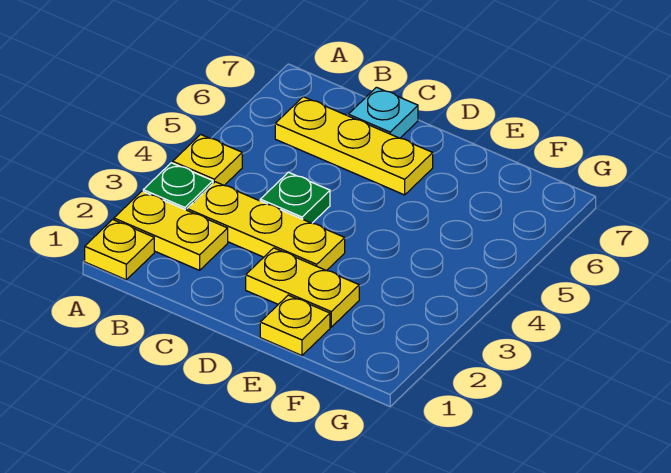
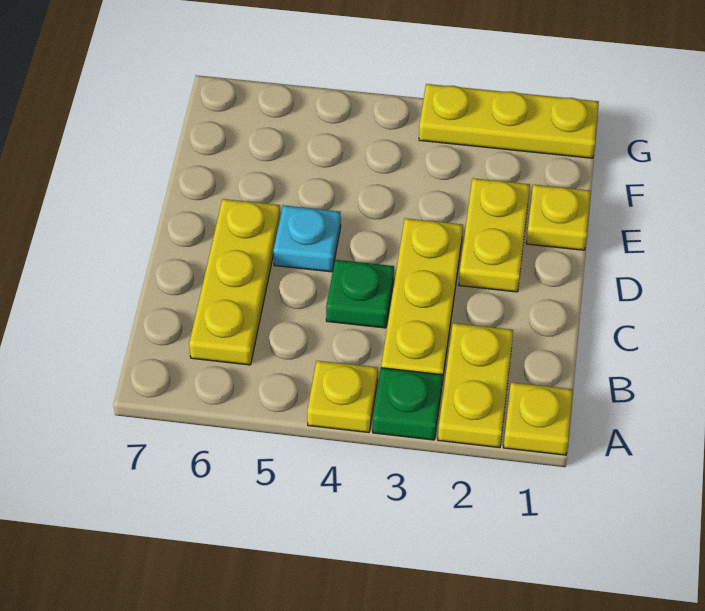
cyan 1x1 plate [348,87,418,138] -> cyan 1x1 plate moved to [273,205,341,272]
none -> yellow 1x3 plate [419,84,599,158]

